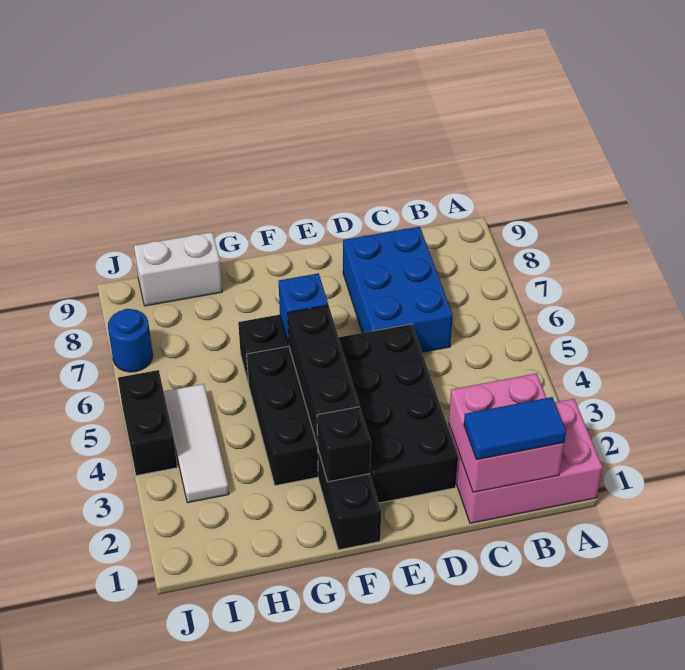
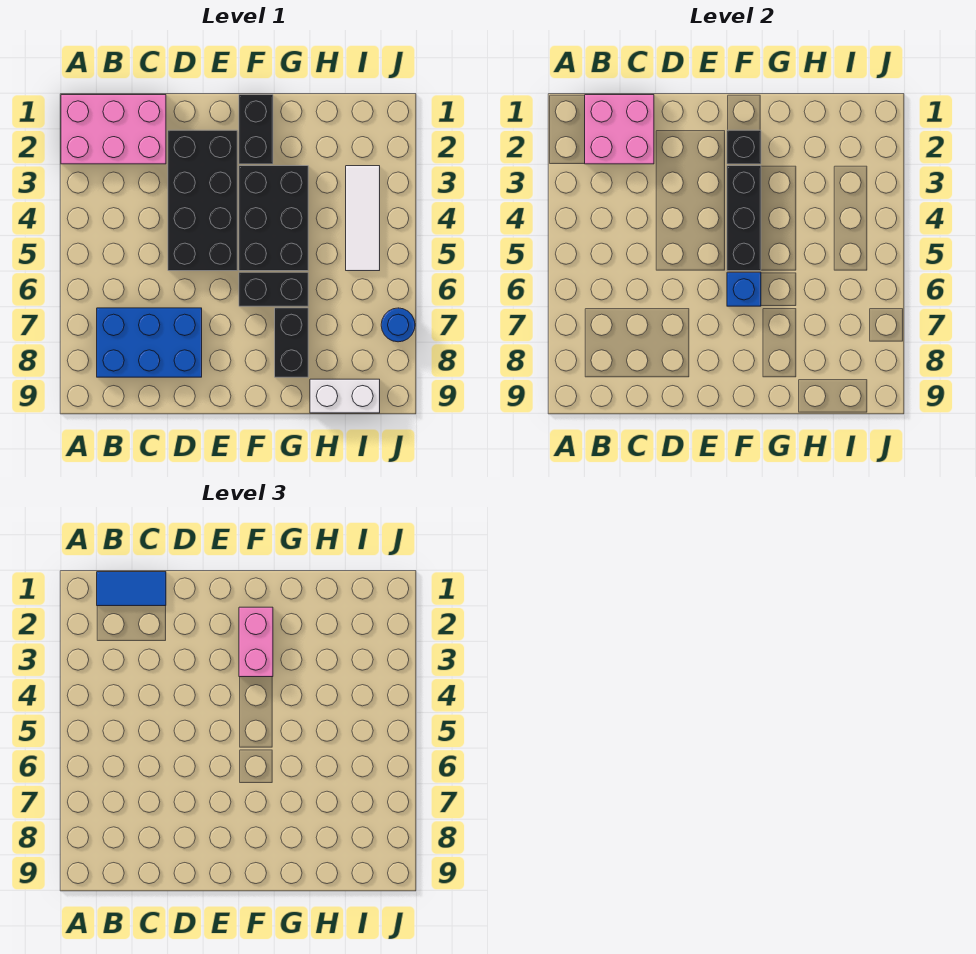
blue 2x3 brick [343,227,453,352] -> blue 2x3 brick turned to [97,308,202,377]
none -> pink 1x2 brick [239,607,273,677]
black 1x2 brick [118,370,177,476] -> black 1x2 brick moved to [275,308,308,377]

